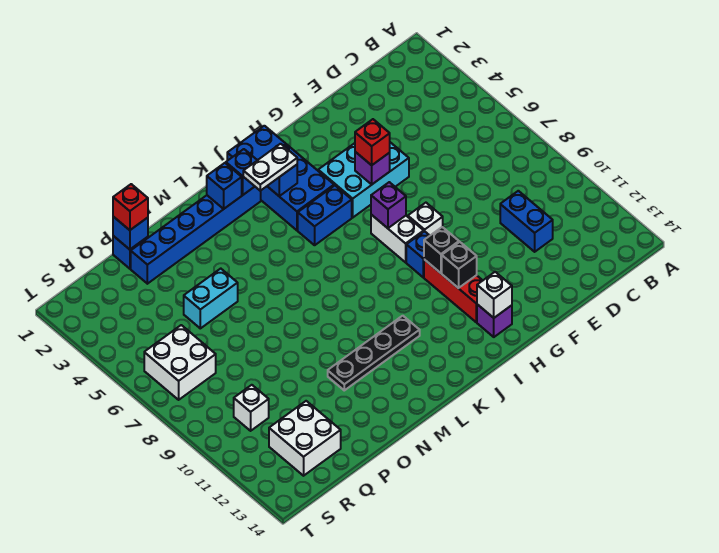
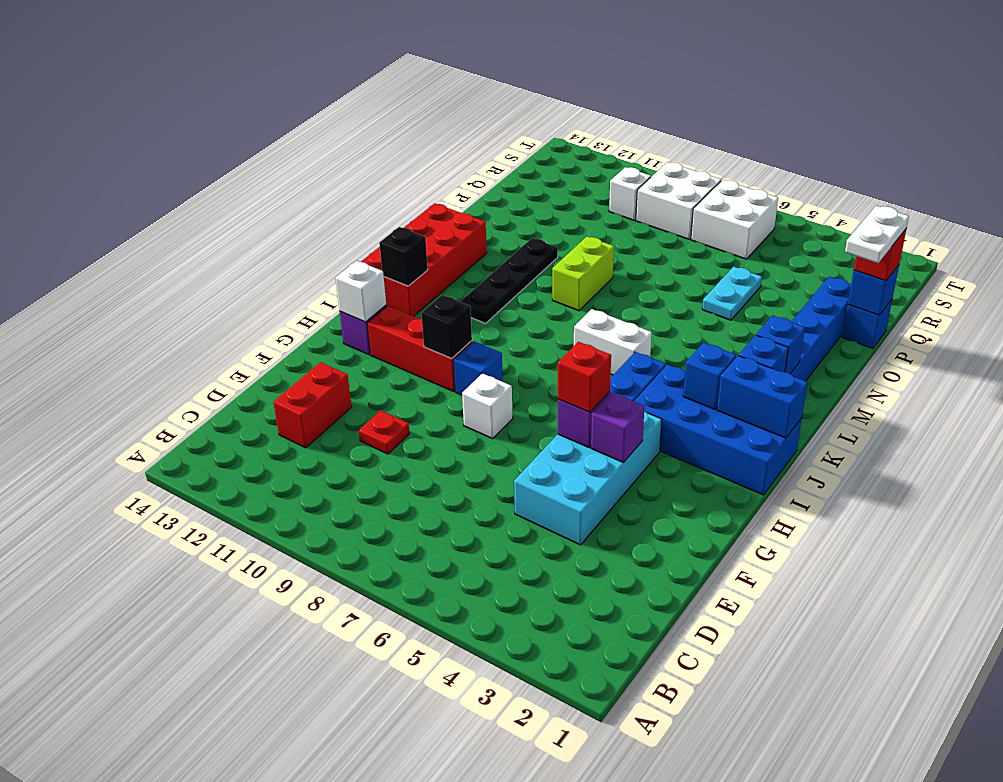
blue 1x2 brick [500,191,553,252] -> blue 1x2 brick moved to [717,356,807,438]
none -> red 1x2 brick [273,362,352,448]
none -> red 1x1 plate [359,410,410,454]
cyan 2x3 brick [318,142,409,217] -> cyan 2x4 brick [514,411,662,545]
white 1x2 brick [371,215,424,262] -> white 1x2 brick moved to [574,309,652,375]
purple 1x1 brick [371,182,406,228] -> purple 1x1 brick moved to [591,392,645,463]
black 1x1 brick [442,242,477,288] -> black 1x1 brick moved to [379,227,428,286]
white 1x2 plate [243,144,297,191] -> white 1x2 plate moved to [845,206,909,263]
none -> red 2x4 brick [361,203,487,316]
none -> lime 1x2 brick [552,236,614,311]
cyan 1x2 brick [184,269,238,328] -> cyan 1x2 plate [702,266,762,320]
white 2x2 brick [269,401,341,476] -> white 2x2 brick moved to [636,162,721,239]

